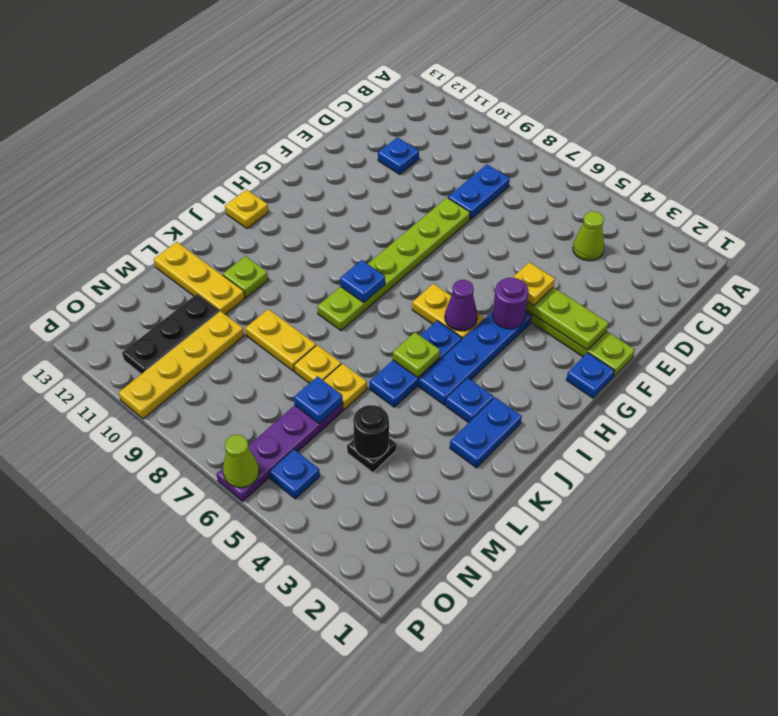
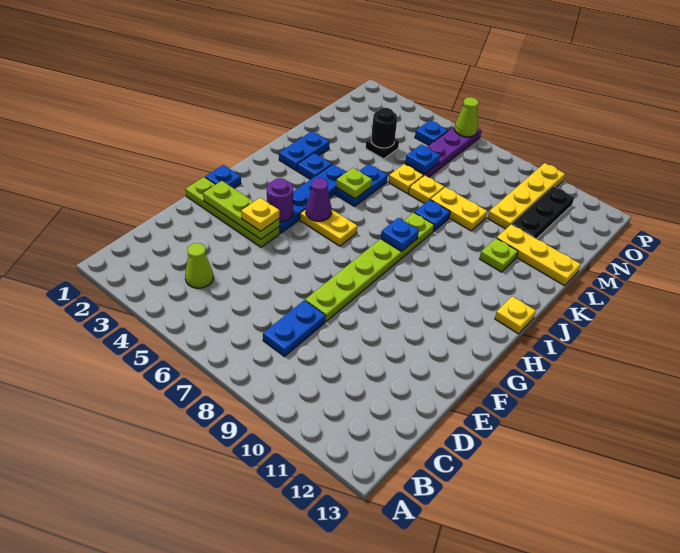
blue 1x1 plate [378,137,419,174] -> blue 1x1 plate moved to [414,200,450,231]
blue 1x3 plate [369,321,462,407] -> blue 1x2 plate [336,164,388,206]

